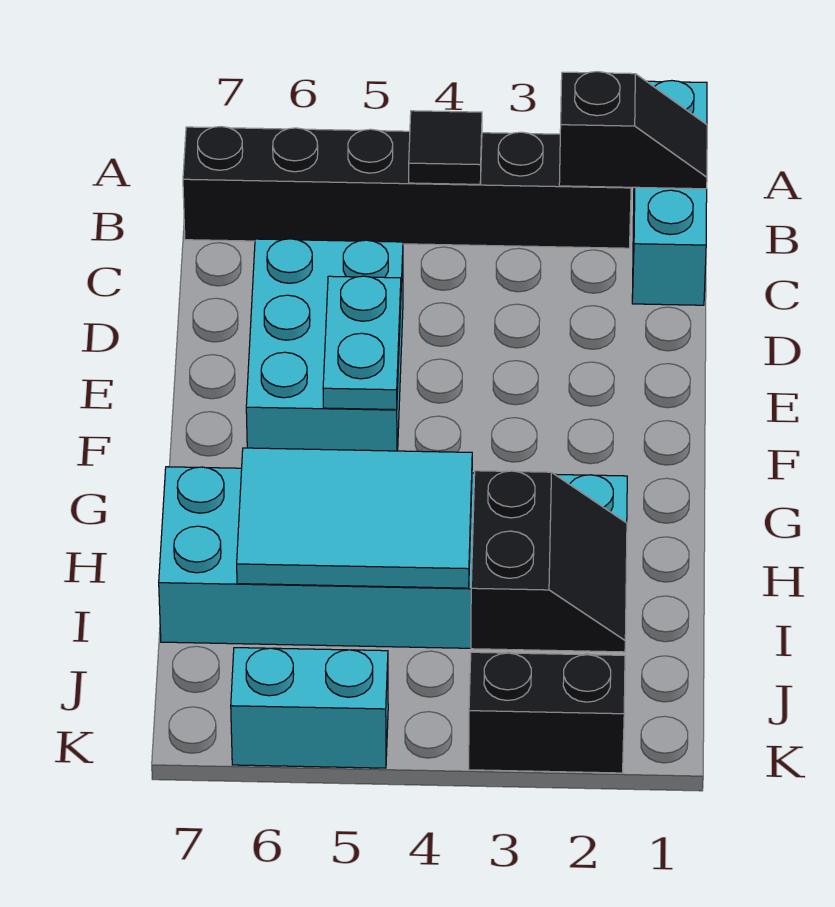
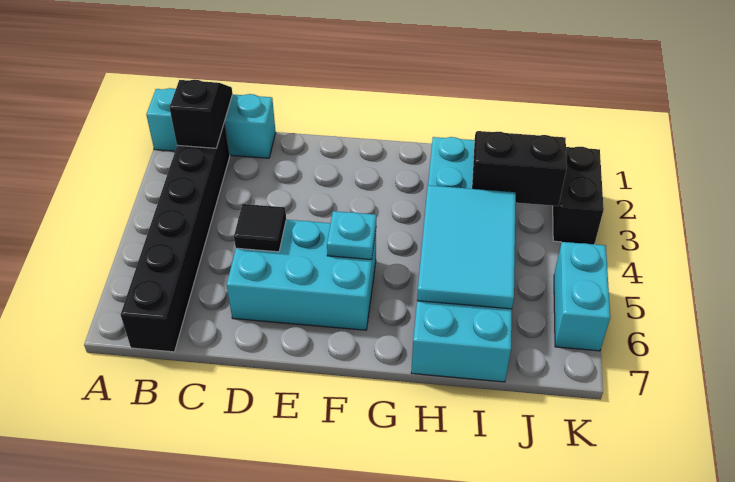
black 1x1 tile [409,111,482,184] -> black 1x1 tile moved to [234,204,286,252]
cyan 1x2 plate [323,276,401,410] -> cyan 1x1 plate [327,211,376,260]

